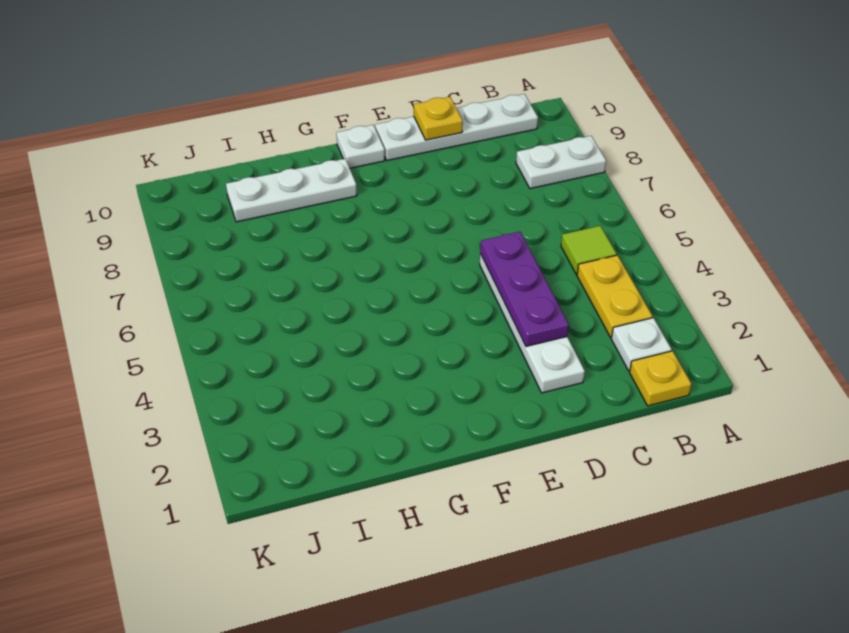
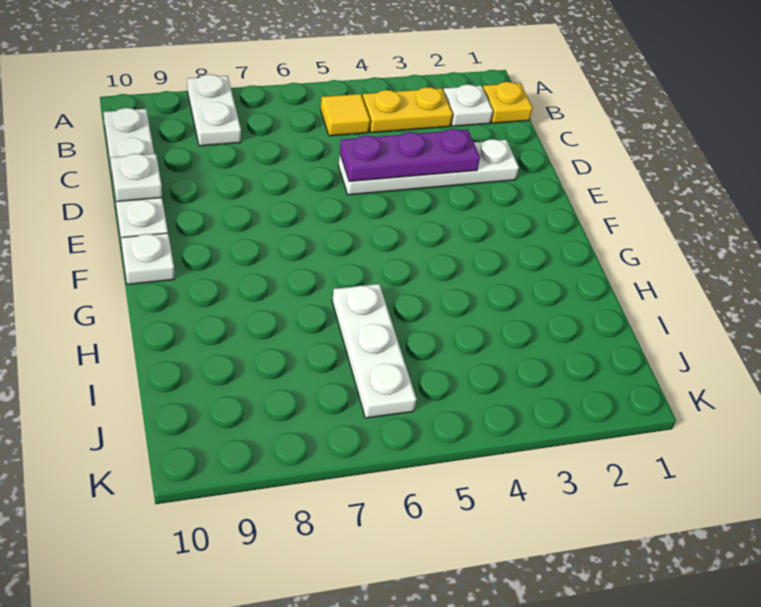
lime 1x1 tile [561,226,617,274] -> yellow 1x1 tile [321,94,370,136]
yellow 1x1 plate [414,97,463,140] -> white 1x1 plate [111,154,162,202]
white 1x3 plate [226,159,357,222] -> white 1x3 plate moved to [332,284,416,418]

